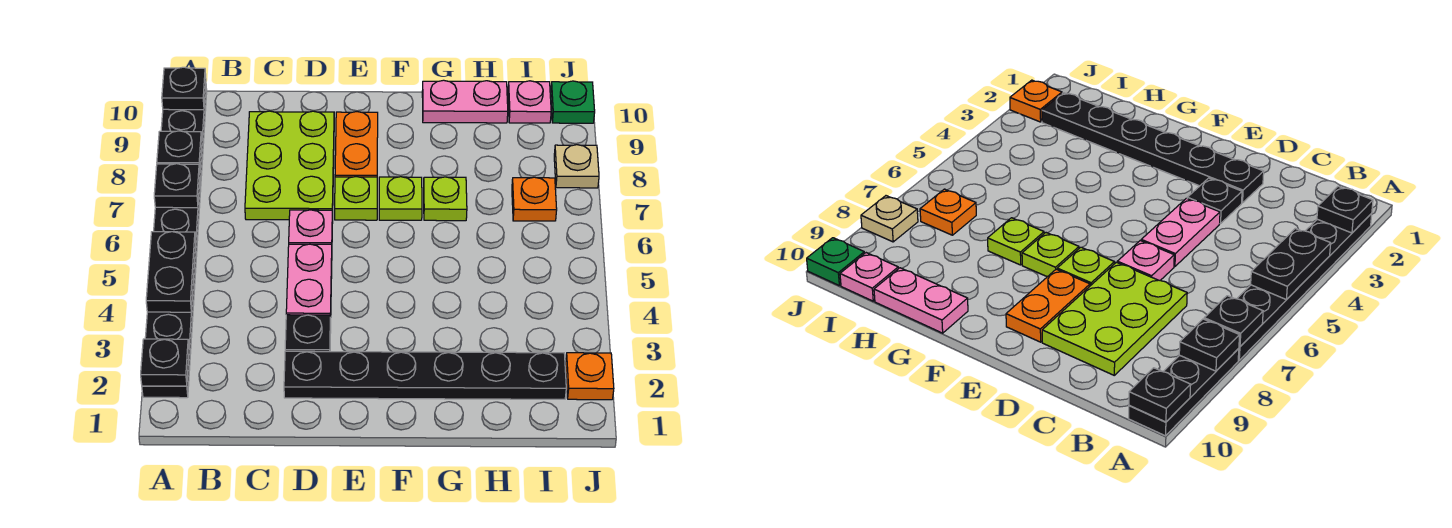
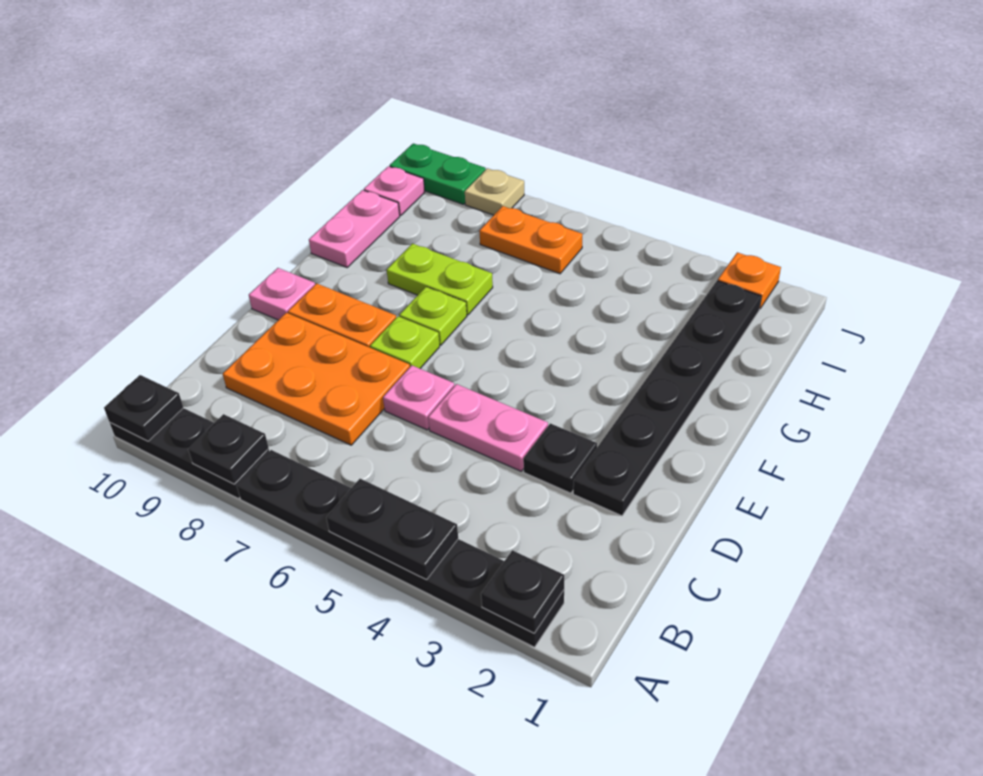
black 1x1 plate [154,164,200,208] -> none
lime 2x3 plate [245,111,334,220] -> orange 2x3 plate [223,313,410,445]
none -> pink 1x1 plate [249,268,315,320]
lime 1x1 plate [424,177,467,221] -> lime 1x2 plate [387,244,493,315]
orange 1x1 plate [512,177,557,221] -> orange 1x2 plate [479,206,583,274]
green 1x1 plate [551,81,595,123] -> green 1x2 plate [390,143,486,204]

